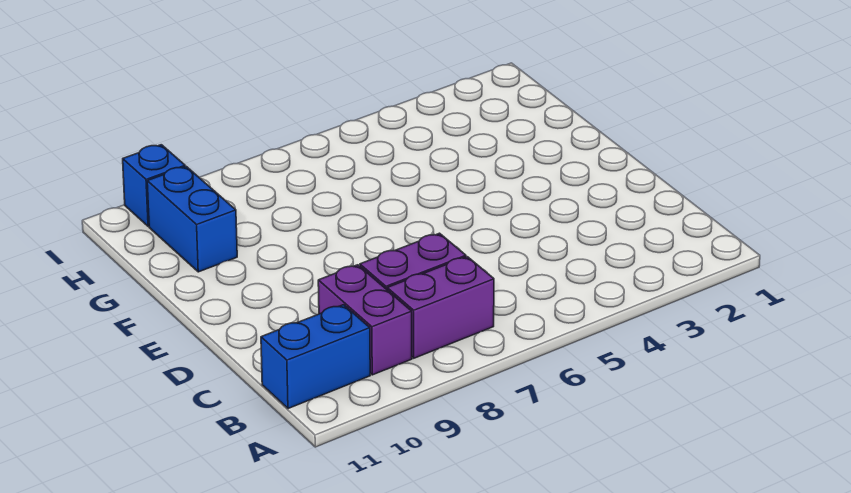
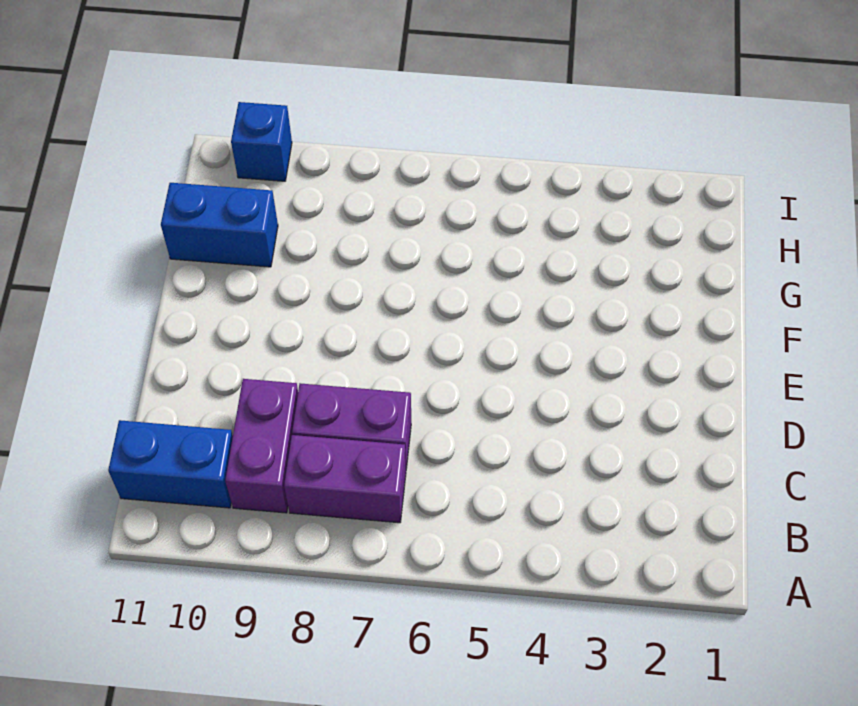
blue 1x2 brick [147,167,237,272] -> blue 1x2 brick turned to [161,183,278,267]

